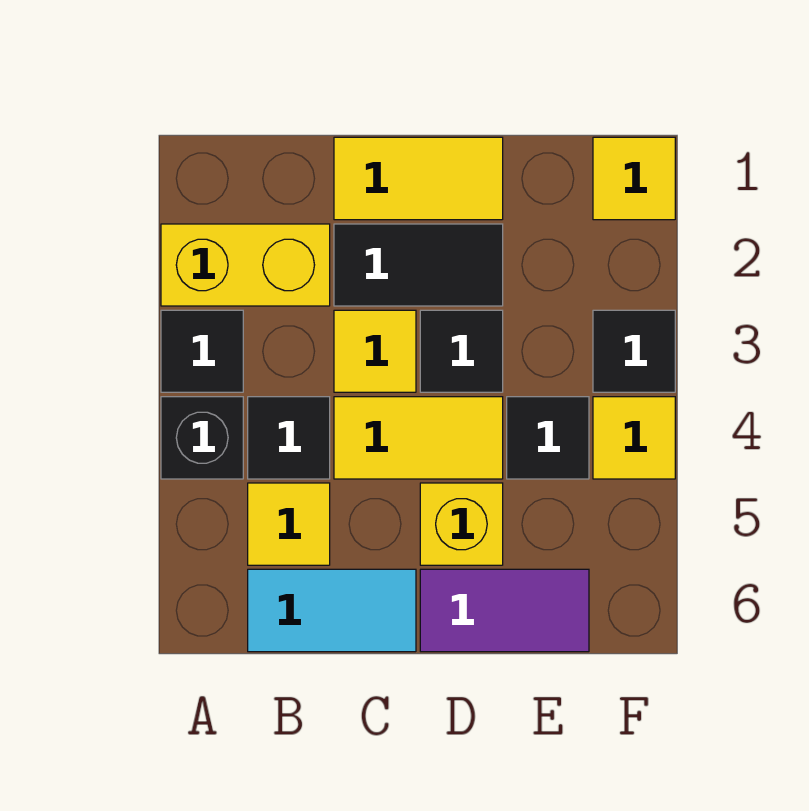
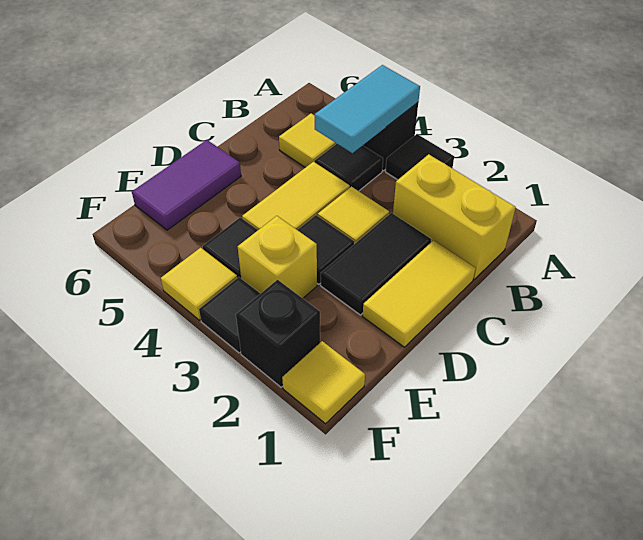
yellow 1x2 brick [161,224,330,306] -> yellow 1x2 brick turned to [393,154,516,279]
cyan 1x2 tile [248,569,416,652] -> cyan 1x2 tile moved to [315,65,420,153]
yellow 1x1 brick [420,483,503,565] -> yellow 1x1 brick moved to [238,216,317,298]
none -> black 1x1 brick [236,280,320,387]

